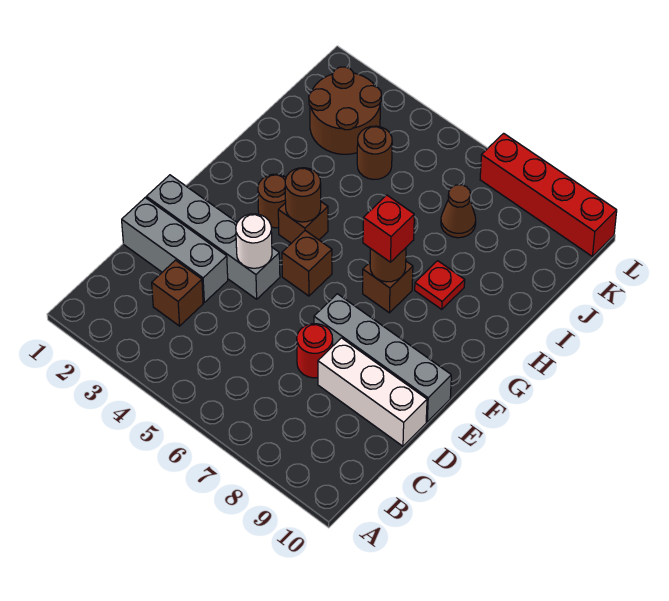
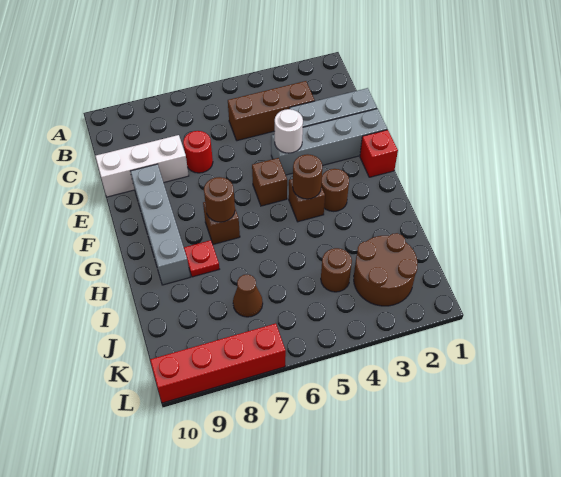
brown 1x1 brick [152,260,203,326] -> brown 1x3 brick [228,81,315,141]
grey 1x4 brick [314,294,451,422] -> grey 1x4 brick turned to [130,164,190,285]
red 1x1 brick [363,195,414,262] -> red 1x1 brick moved to [360,130,398,177]

